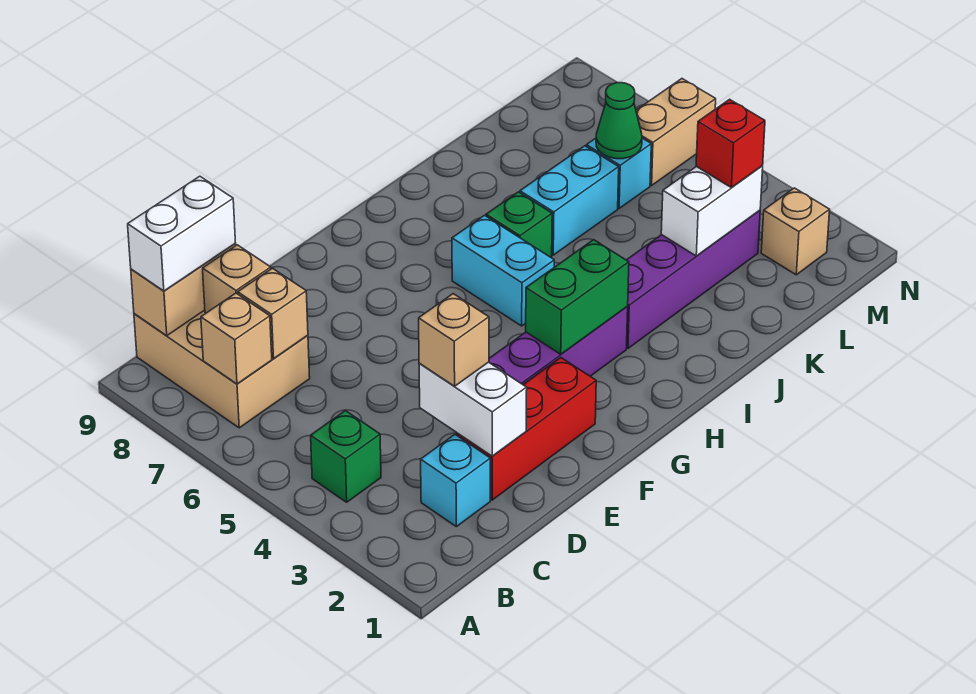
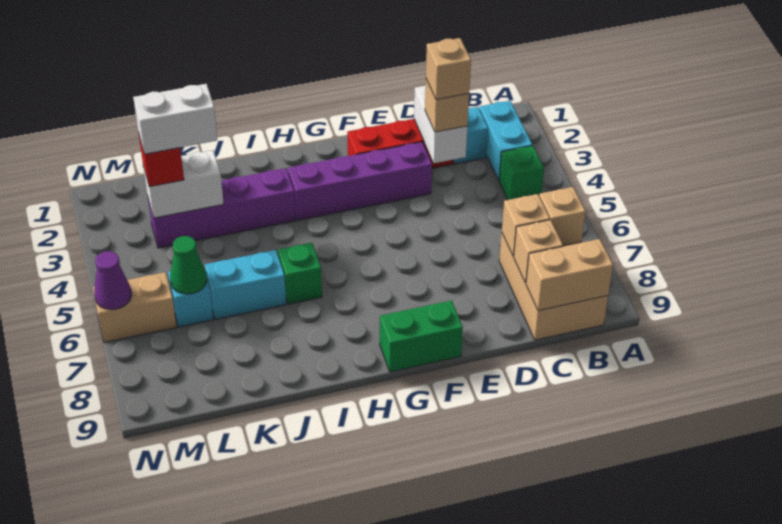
white 1x2 brick [128,176,235,291] -> white 1x2 brick moved to [133,84,217,154]
green 1x2 brick [526,240,629,354] -> green 1x2 brick moved to [380,300,463,372]
cyan 1x2 brick [452,215,554,326] -> cyan 1x2 brick moved to [479,101,532,180]
tan 1x1 brick [761,188,830,275] -> tan 1x1 brick moved to [426,38,471,100]
none -> purple 1x1 cone [94,251,132,310]

